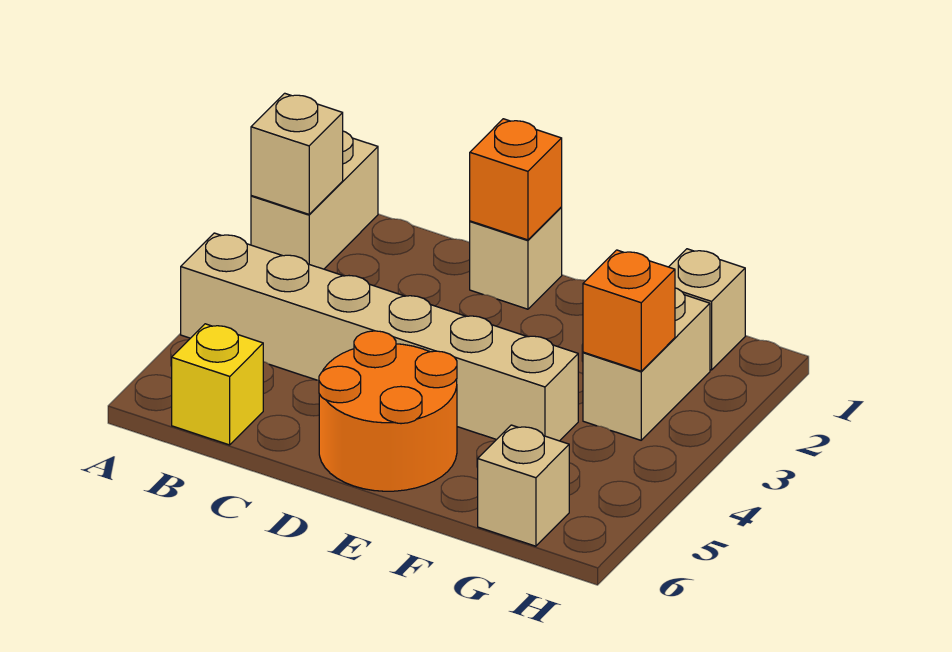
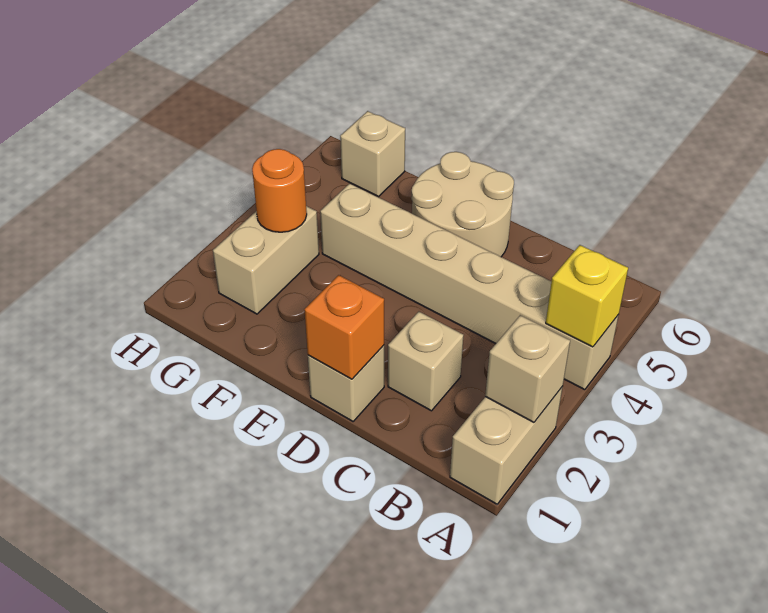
yellow 1x1 brick [172,324,263,445] -> yellow 1x1 brick moved to [546,245,628,347]
orange 2x2 round brick [319,331,457,491] -> tan 2x2 round brick [411,152,514,257]
tan 1x1 brick [669,249,745,370] -> tan 1x1 brick moved to [388,312,463,411]
orange 1x1 brick [583,250,675,371] -> orange 1x1 round brick [252,149,307,232]

